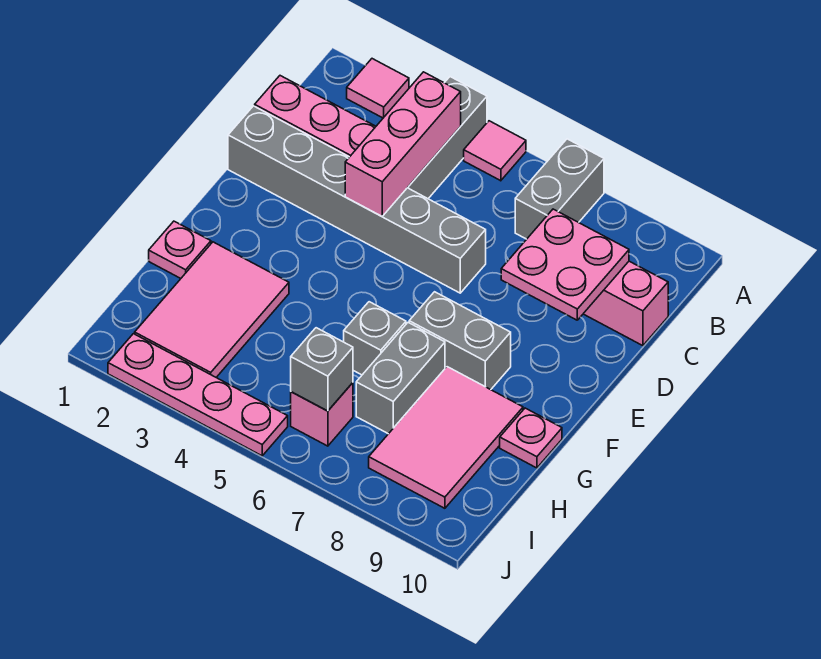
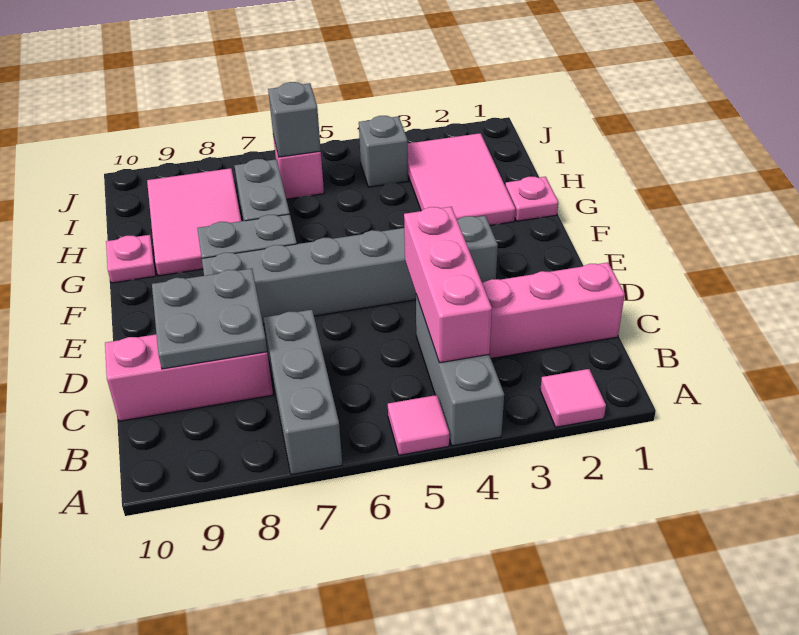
grey 1x2 brick [515,139,604,239] -> grey 1x3 brick [264,310,342,475]
pink 2x2 plate [501,209,629,320] -> grey 2x2 plate [152,269,267,369]
grey 1x6 brick [228,106,486,293] -> grey 1x6 brick moved to [202,216,498,324]
grey 1x1 brick [344,302,406,375] -> grey 1x1 brick moved to [359,116,408,187]
pink 1x4 plate [108,334,288,456] -> none

